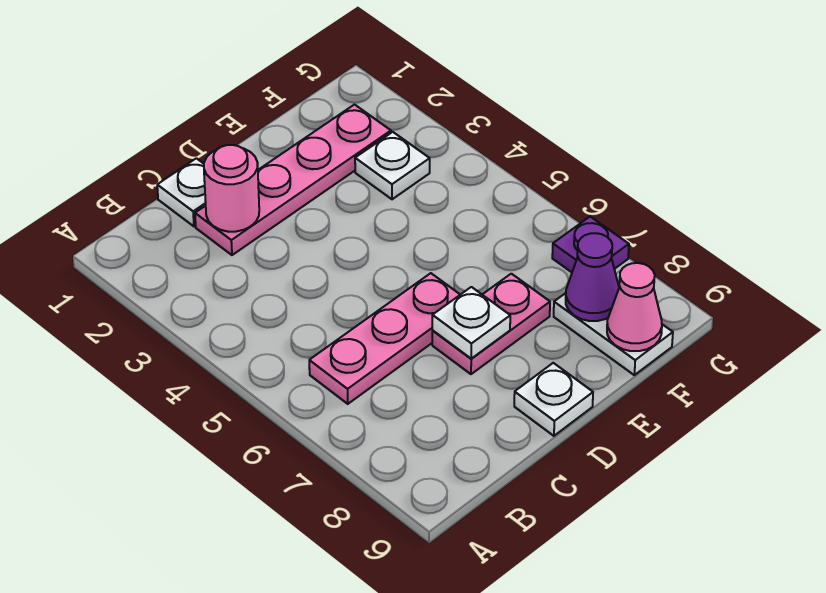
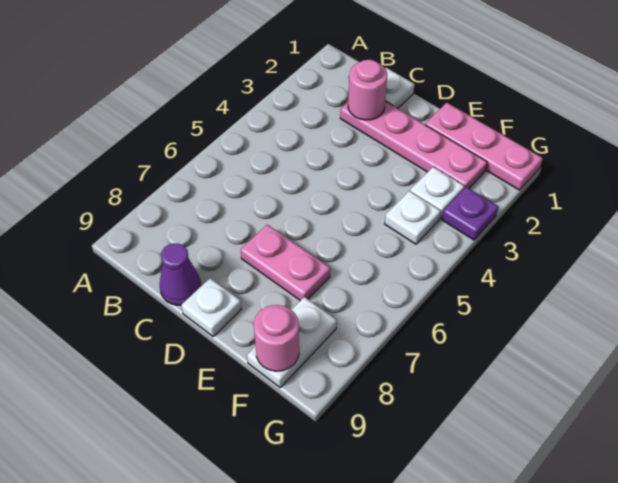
pink 1x3 plate [309,273,460,404] -> pink 1x3 plate moved to [425,103,543,190]
white 1x1 plate [432,287,510,358] -> white 1x1 plate moved to [385,191,441,244]
purple 1x1 cone [566,233,619,321] -> purple 1x1 cone moved to [160,243,201,305]
pink 1x1 cone [607,263,662,351] -> pink 1x1 round brick [254,305,299,371]
purple 1x1 plate [552,217,629,272] -> purple 1x1 plate moved to [442,187,498,240]

